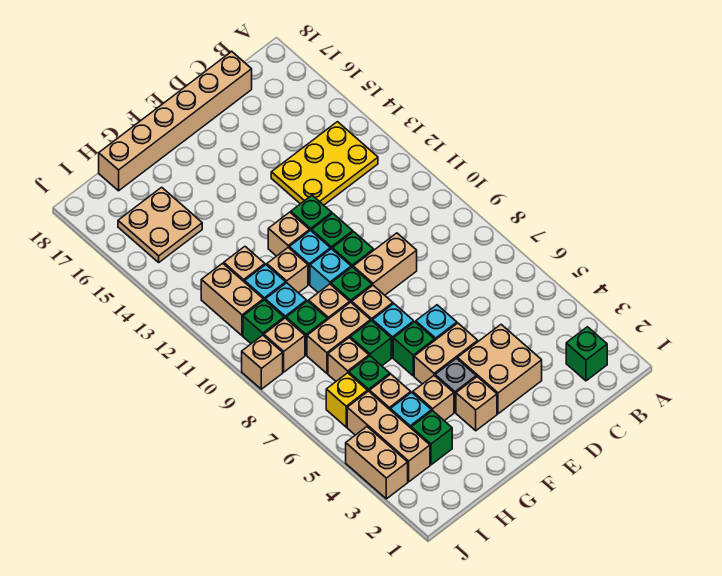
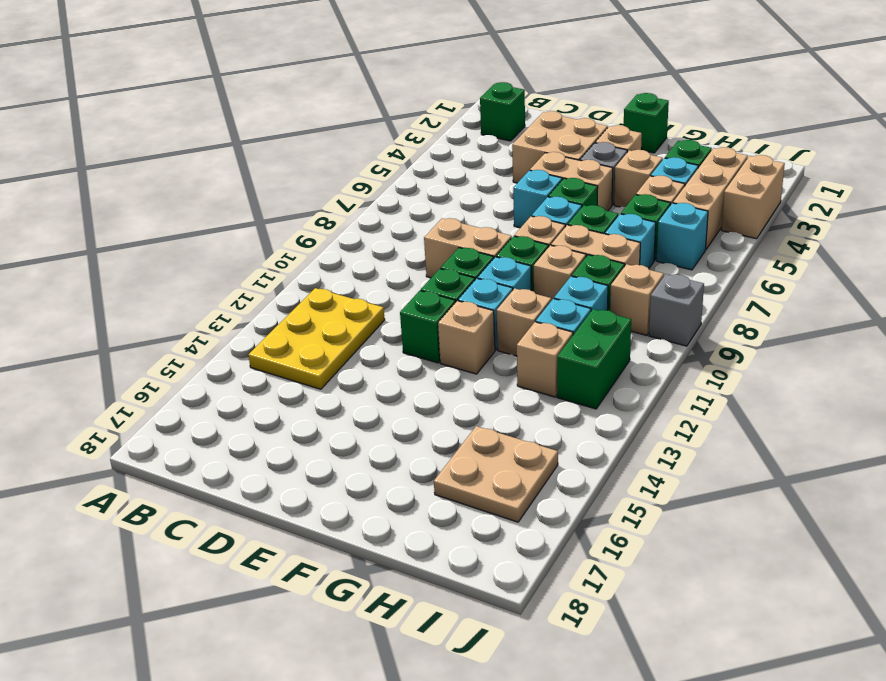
yellow 2x3 plate [271,122,378,205] -> yellow 2x3 plate turned to [249,288,385,389]
tan 1x6 brick [99,52,252,191] -> none
tan 1x1 brick [328,338,369,381] -> cyan 1x1 brick [605,214,656,268]
yellow 1x1 brick [326,373,368,427] -> cyan 1x1 brick [657,203,708,270]
green 1x1 brick [243,300,284,344] -> green 1x1 brick moved to [624,93,669,153]
tan 1x2 brick [201,263,263,336] -> green 1x2 brick [557,309,631,409]
tan 1x1 brick [242,335,283,389] -> grey 1x1 brick [649,274,704,346]

